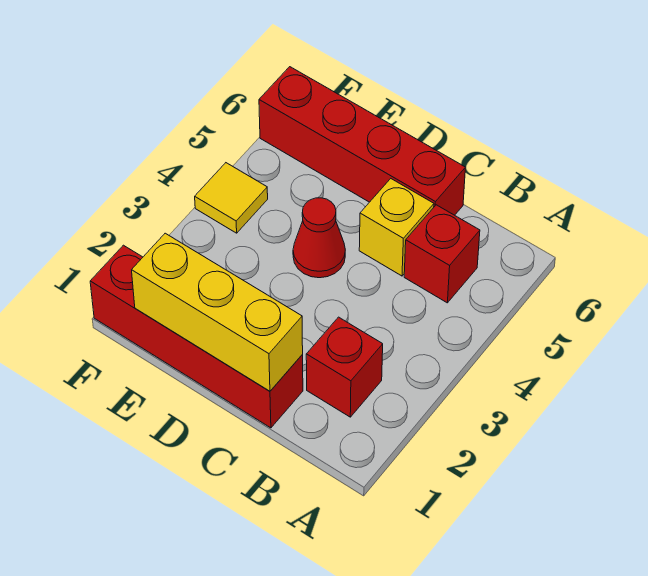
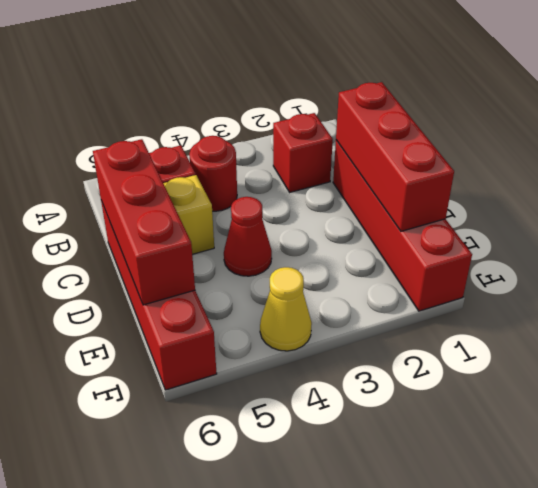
none -> red 1x1 round brick [189,136,237,211]
yellow 1x3 brick [132,233,303,391] -> red 1x3 brick [336,82,454,231]
none -> red 1x3 brick [93,139,195,305]
yellow 1x1 tile [195,163,268,233] -> yellow 1x1 cone [260,267,312,351]

